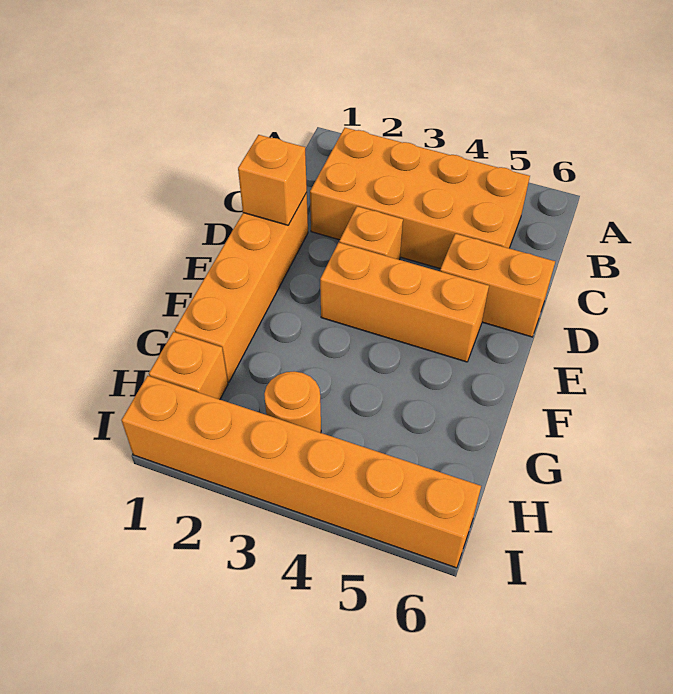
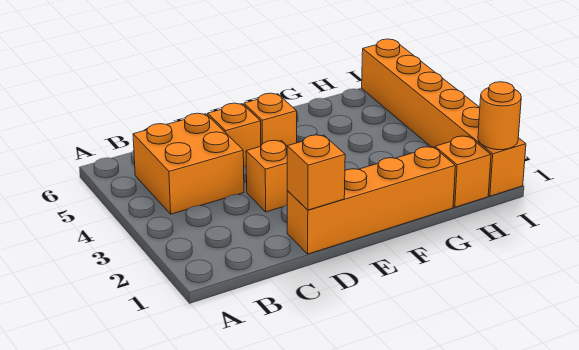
orange 2x4 brick [310,128,530,269] -> orange 2x2 brick [133,113,244,214]
orange 1x2 brick [440,234,555,337] -> orange 1x1 brick [208,103,261,167]
orange 1x3 brick [320,243,489,362] -> orange 1x1 brick [244,93,297,146]
orange 1x1 round brick [264,371,321,433] -> orange 1x1 round brick moved to [478,82,521,150]

